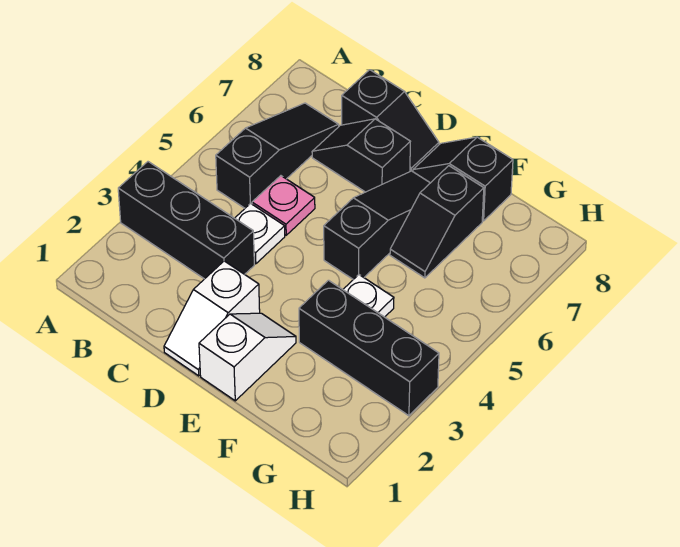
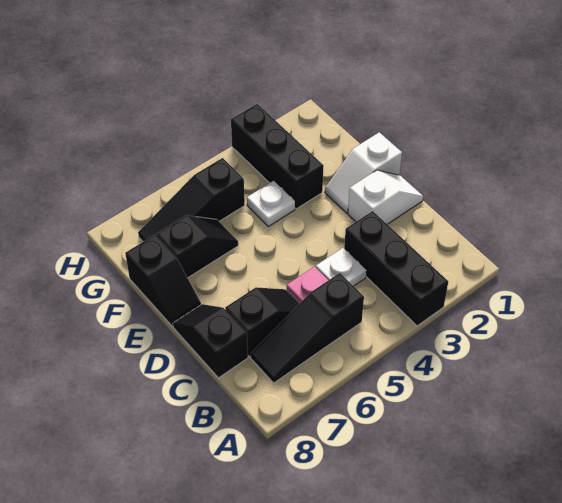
black 1x2 slope [312,119,410,192] -> black 1x2 slope turned to [225,287,299,357]
black 1x3 slope [324,171,430,279] -> black 1x3 slope moved to [138,158,245,242]

